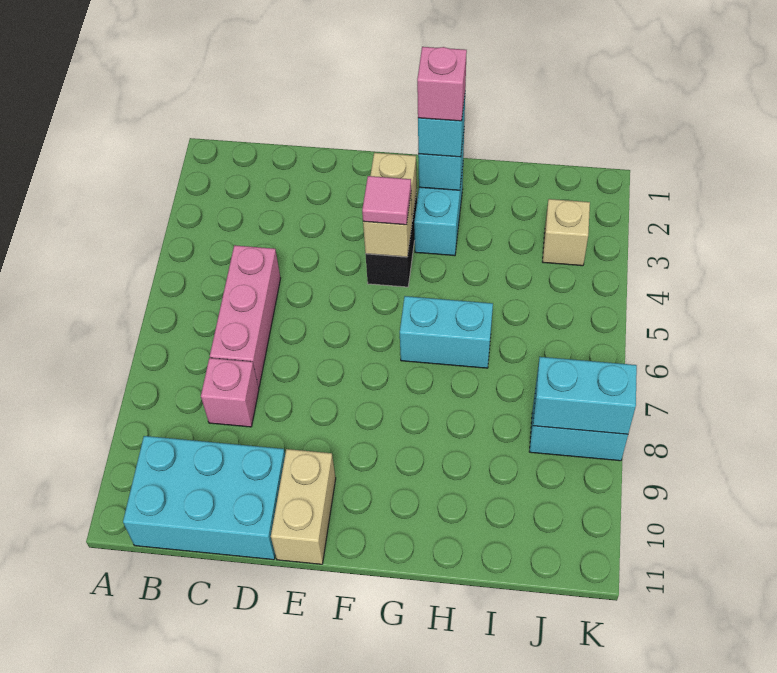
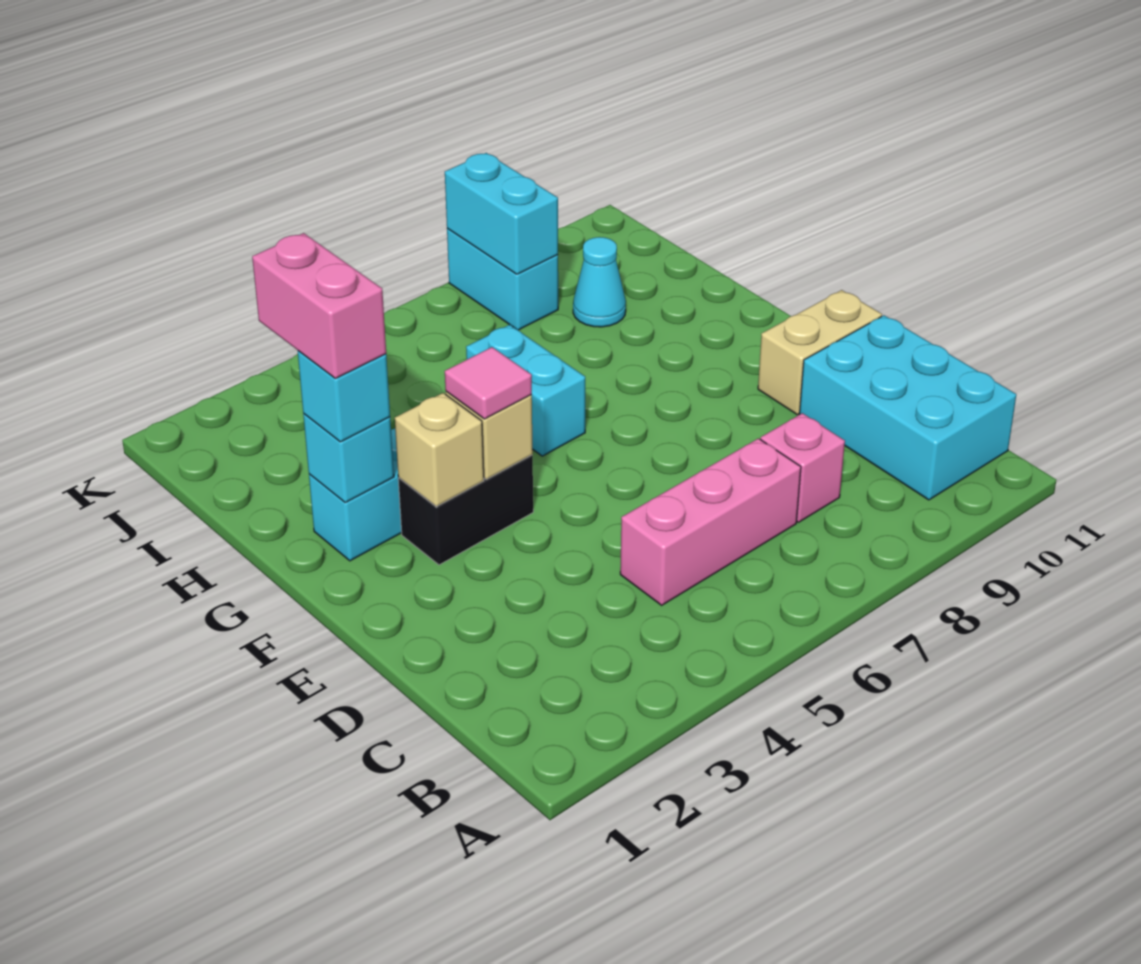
pink 1x1 brick [417,47,467,121] -> pink 1x2 brick [252,233,386,379]
none -> cyan 1x1 cone [573,237,626,327]
tan 1x1 brick [543,199,590,266] -> none

